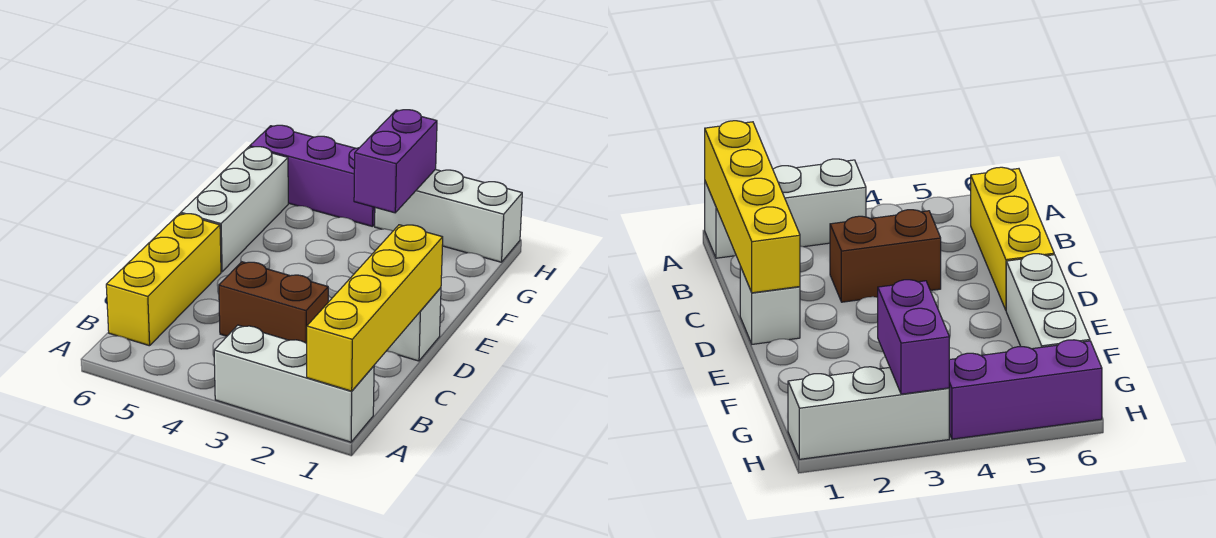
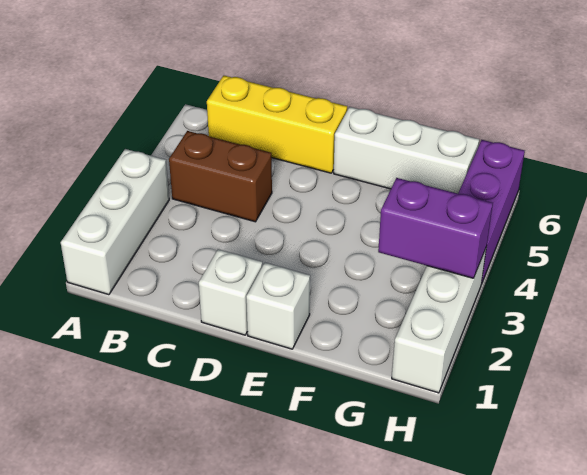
yellow 1x4 brick [306,225,443,391] -> none
brown 1x2 brick [219,262,328,343] -> brown 1x2 brick turned to [169,131,272,222]
none -> white 1x1 brick [246,263,310,349]

